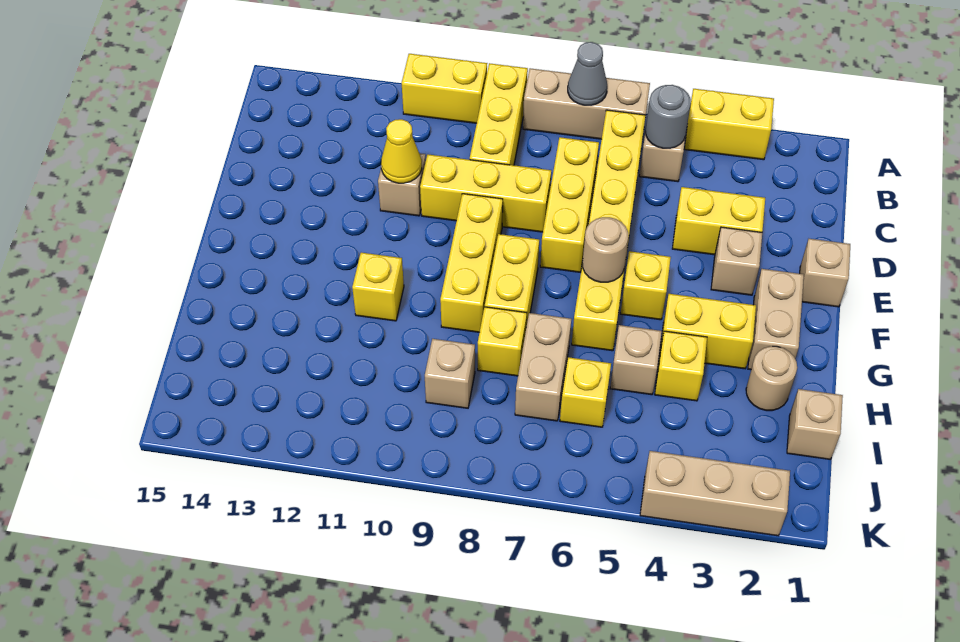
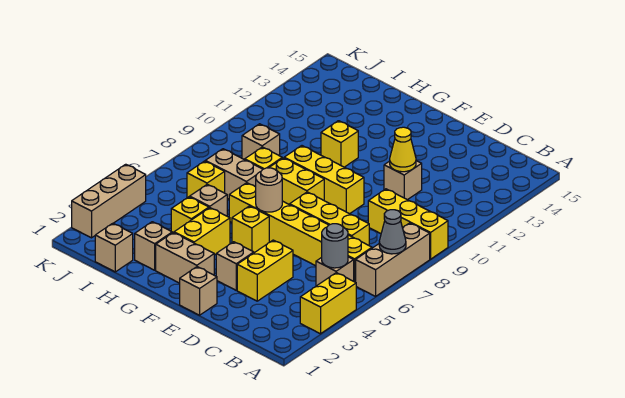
yellow 1x2 brick [402,54,487,123] -> none
yellow 1x3 brick [420,154,551,232] -> none
tan 1x1 round brick [746,346,797,411] -> tan 1x1 brick [135,222,172,270]

